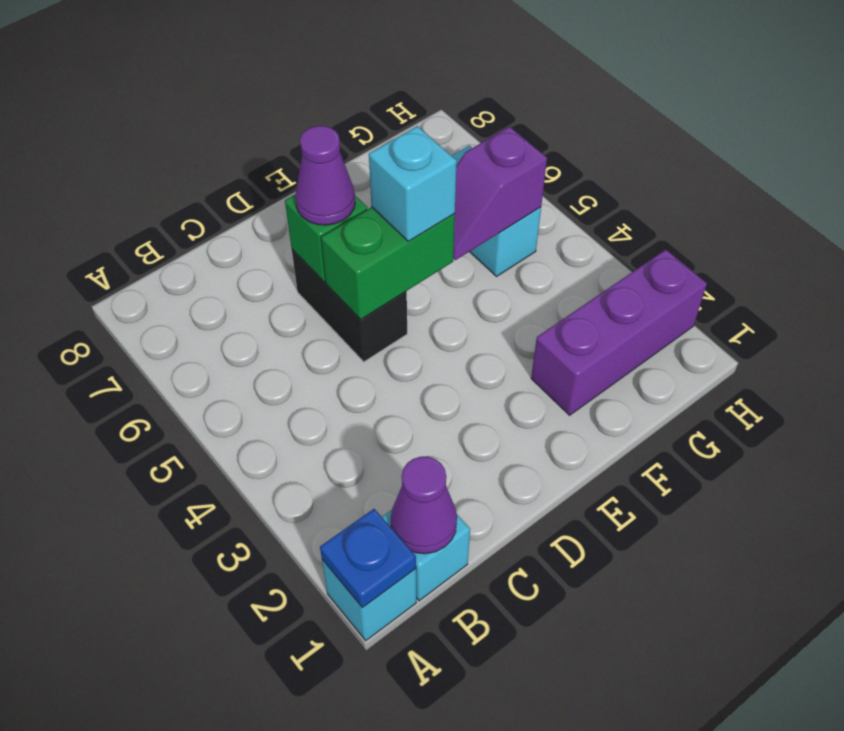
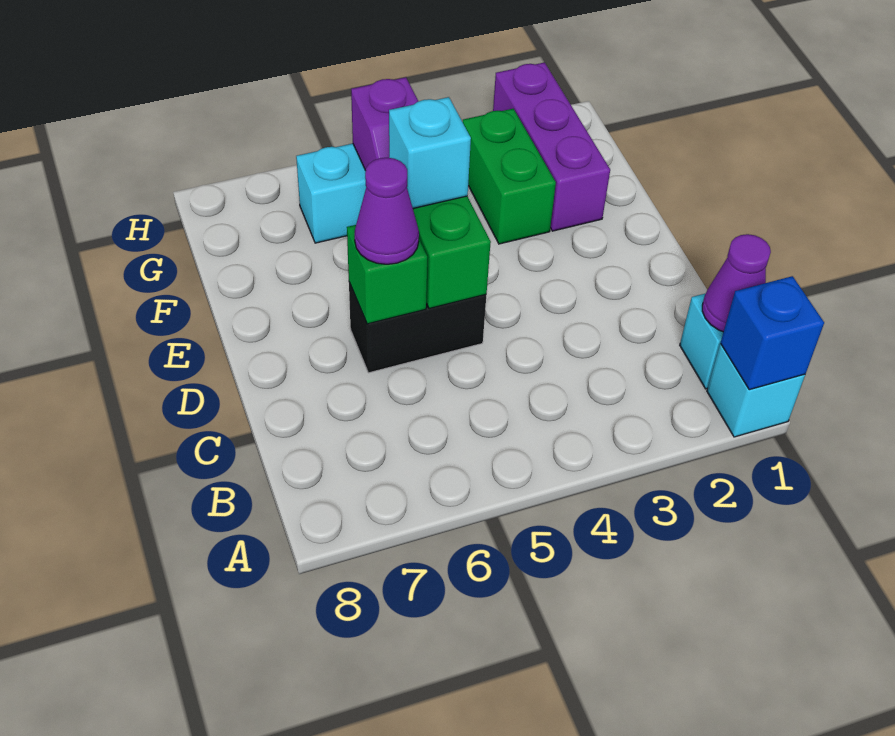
blue 1x1 plate [320,509,416,607] -> blue 1x1 brick [721,276,824,390]
none -> green 1x2 brick [463,109,556,244]

